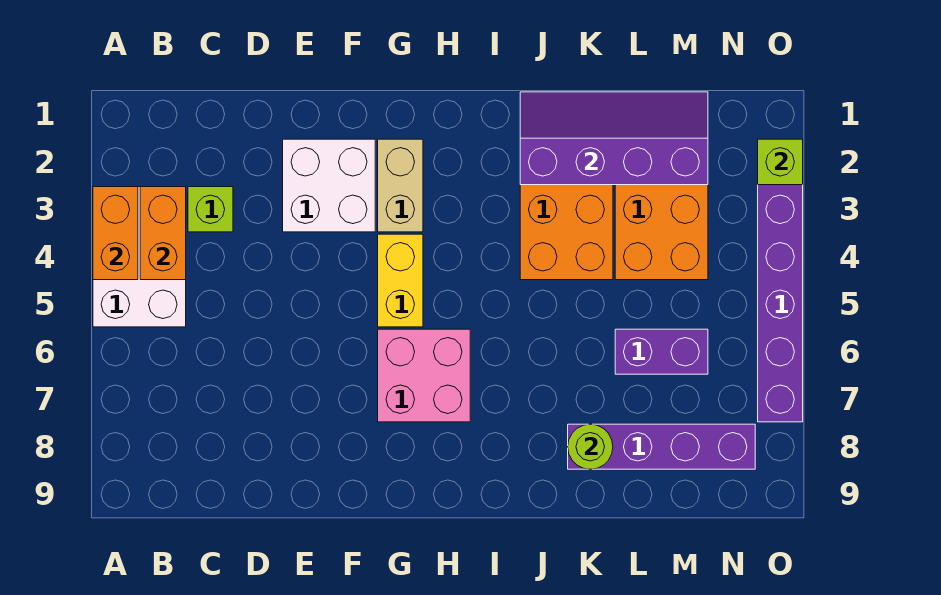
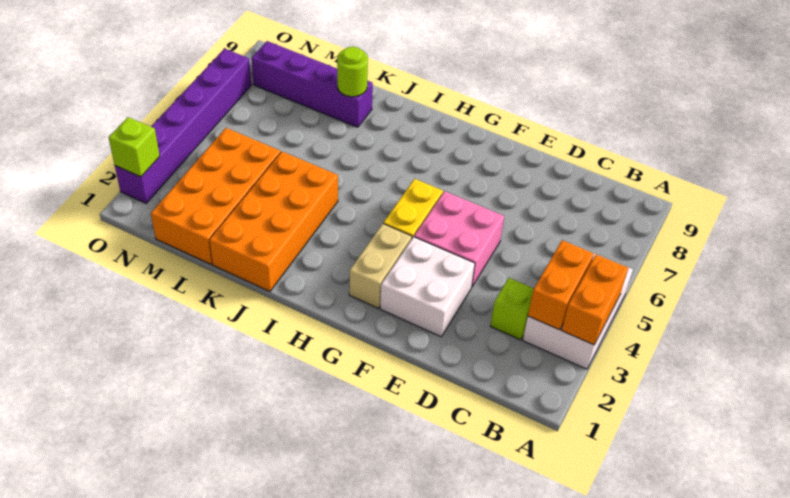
pink 2x2 brick [378,329,470,422] -> pink 2x2 brick moved to [414,191,504,286]
purple 2x4 slope [520,92,708,185] -> none
purple 1x2 brick [615,329,708,374] -> none

